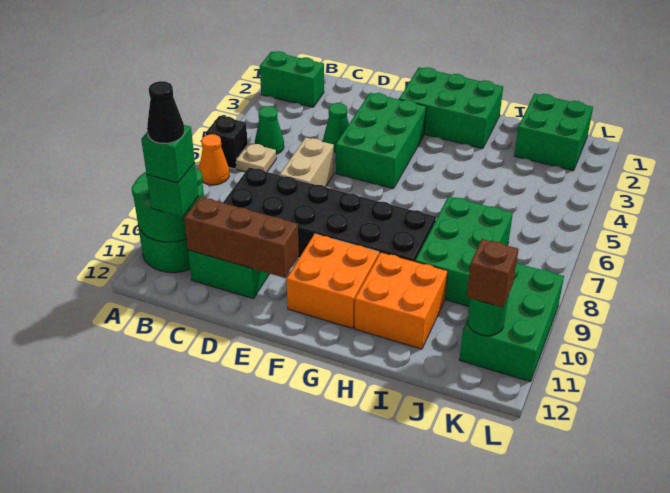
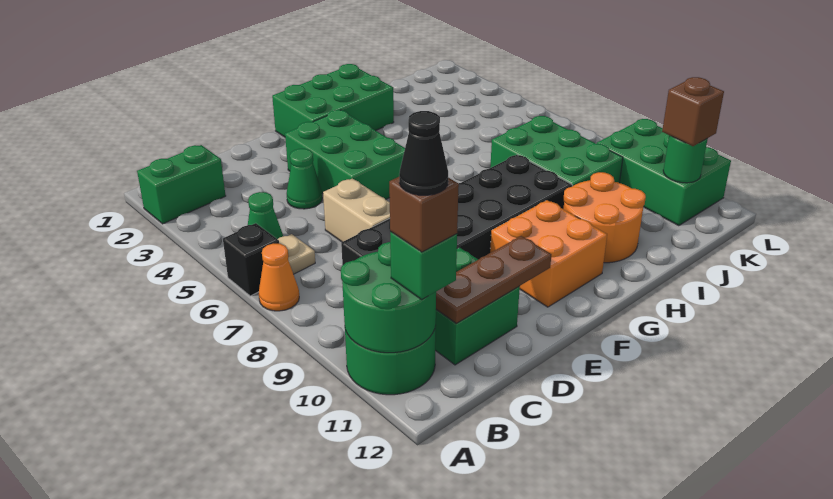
green 1x1 brick [141,125,195,183] -> brown 1x1 brick [389,177,459,252]
brown 1x3 brick [184,197,299,278] -> brown 1x3 plate [436,236,551,324]
orange 2x2 brick [354,252,447,349] -> orange 2x2 round brick [564,172,646,263]
green 2x2 brick [514,93,593,171] -> none

